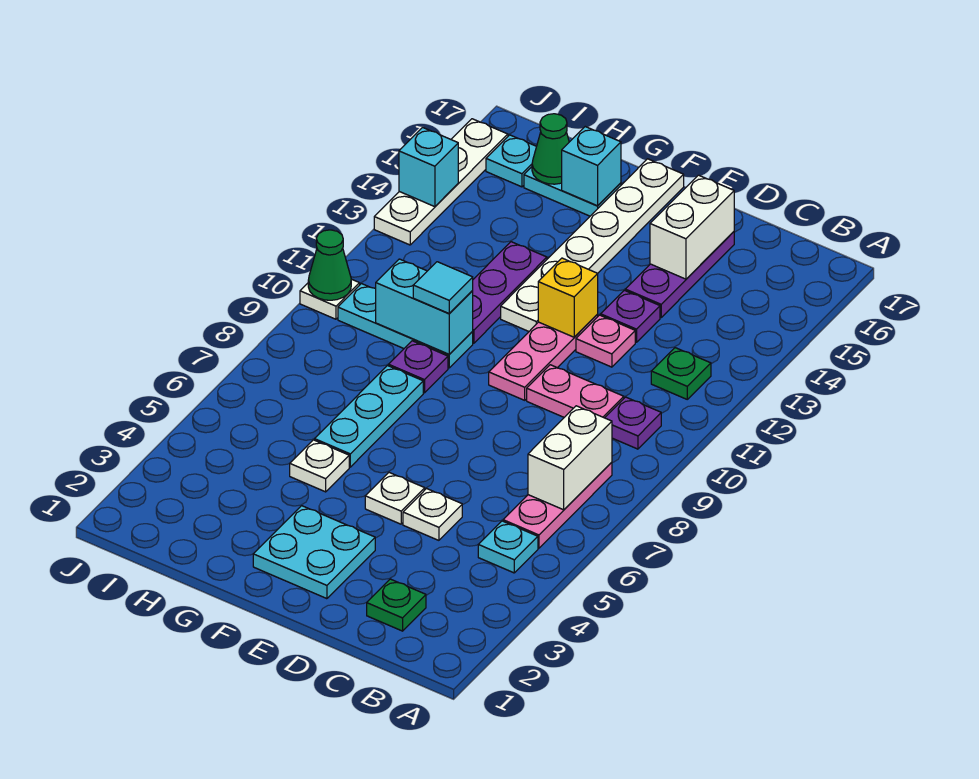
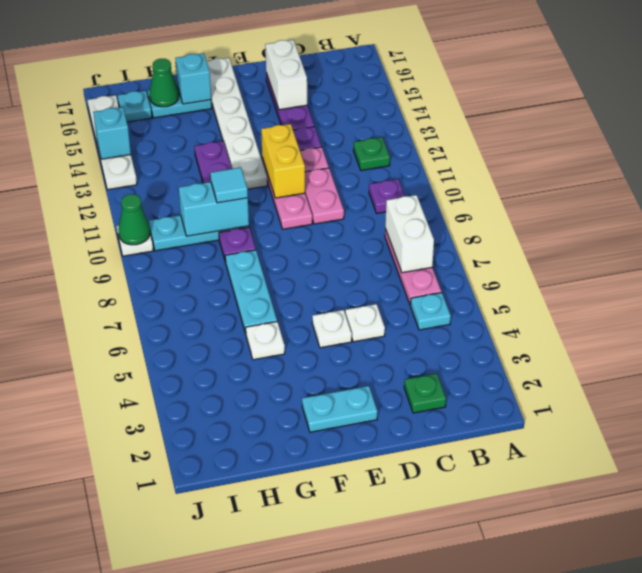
pink 1x2 plate [527,365,624,418] -> pink 1x2 plate turned to [305,168,344,224]
cyan 2x2 plate [253,506,375,599] -> cyan 1x2 plate [302,386,378,432]
yellow 1x1 brick [538,258,598,337] -> yellow 1x2 brick [261,124,305,198]

